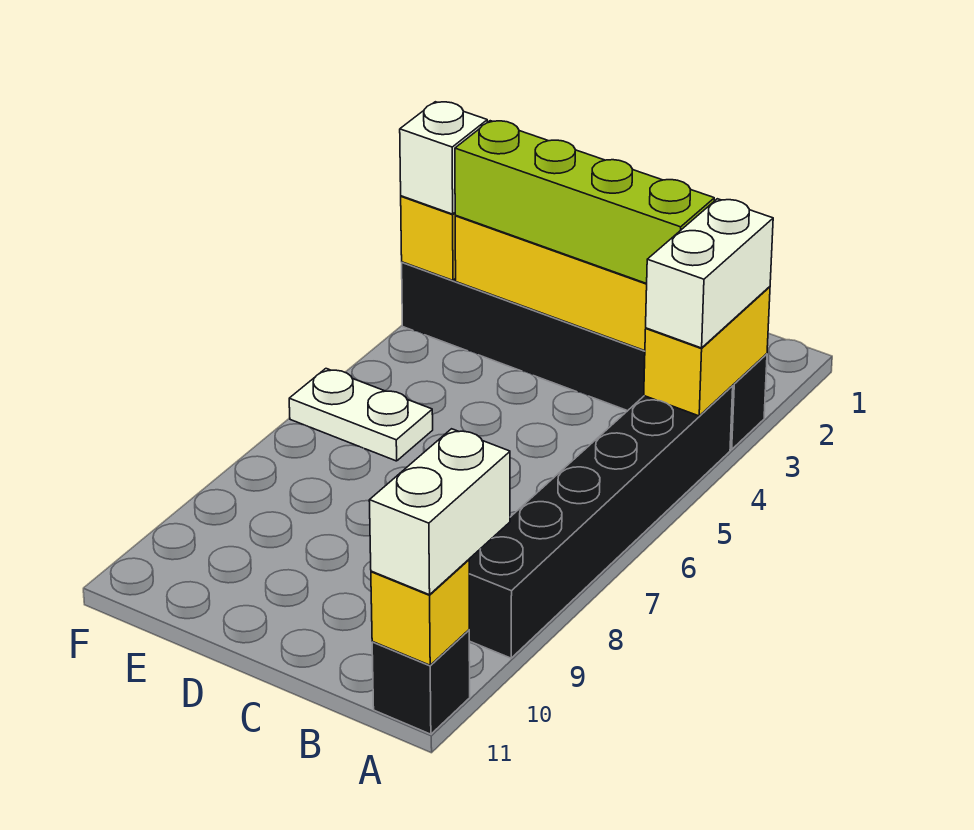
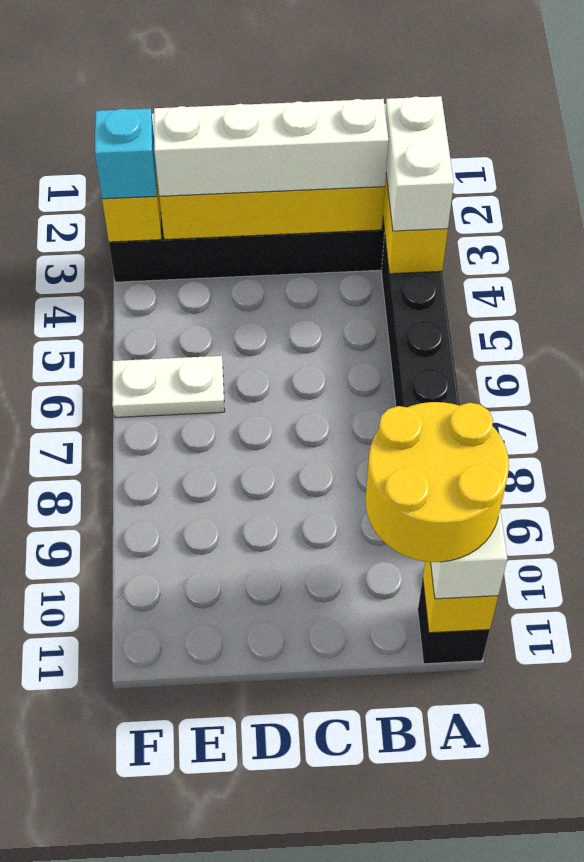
none -> yellow 2x2 round brick [366,402,509,562]
lime 1x4 brick [455,121,714,284] -> white 1x4 brick [154,99,388,196]
white 1x1 brick [400,102,487,214] -> cyan 1x1 brick [95,108,157,199]

